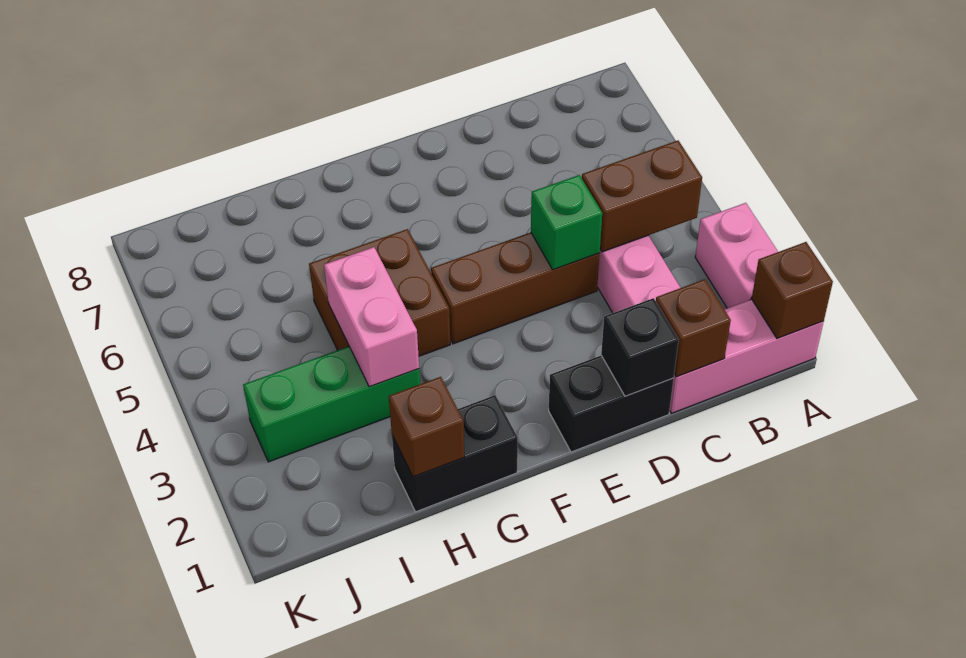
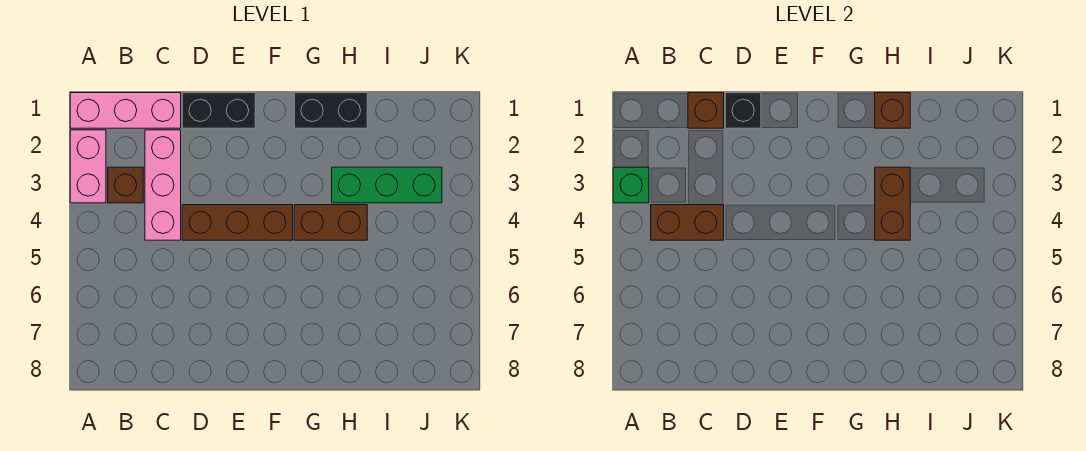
brown 1x1 brick [752,242,833,339] -> brown 1x1 brick moved to [108,167,143,203]
green 1x1 brick [531,175,602,270] -> green 1x1 brick moved to [613,167,649,203]
brown 2x2 brick [309,229,450,356] -> brown 1x2 brick [294,205,367,240]
pink 1x2 brick [324,247,419,387] -> brown 1x2 brick [875,167,910,240]

